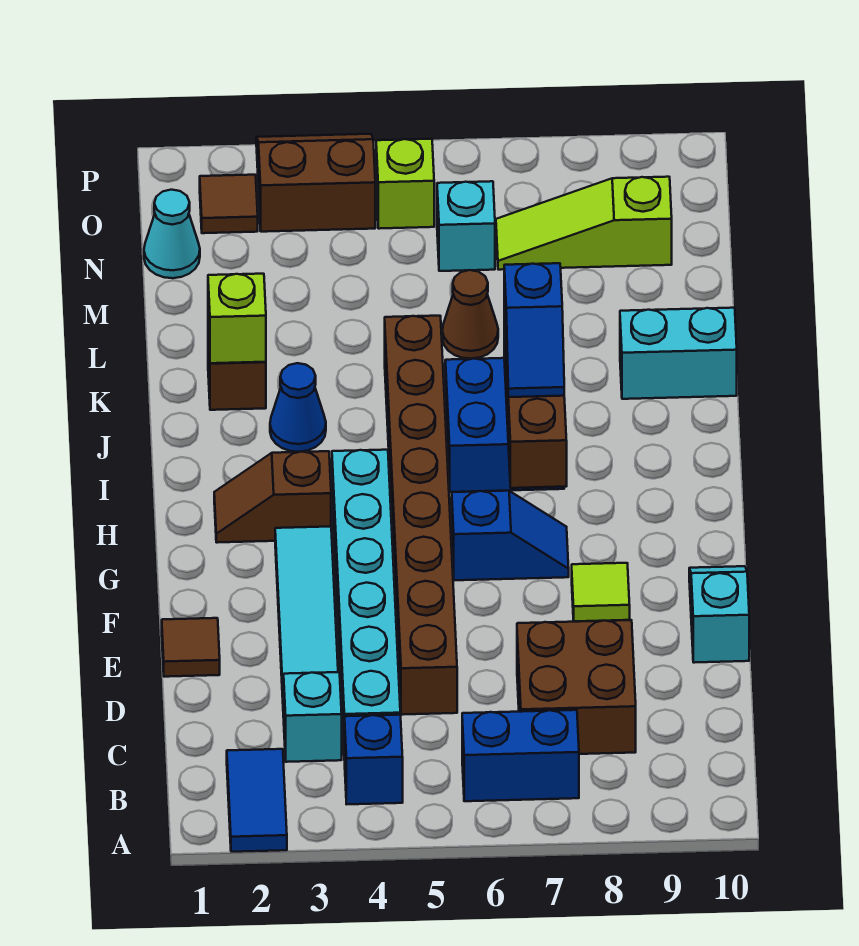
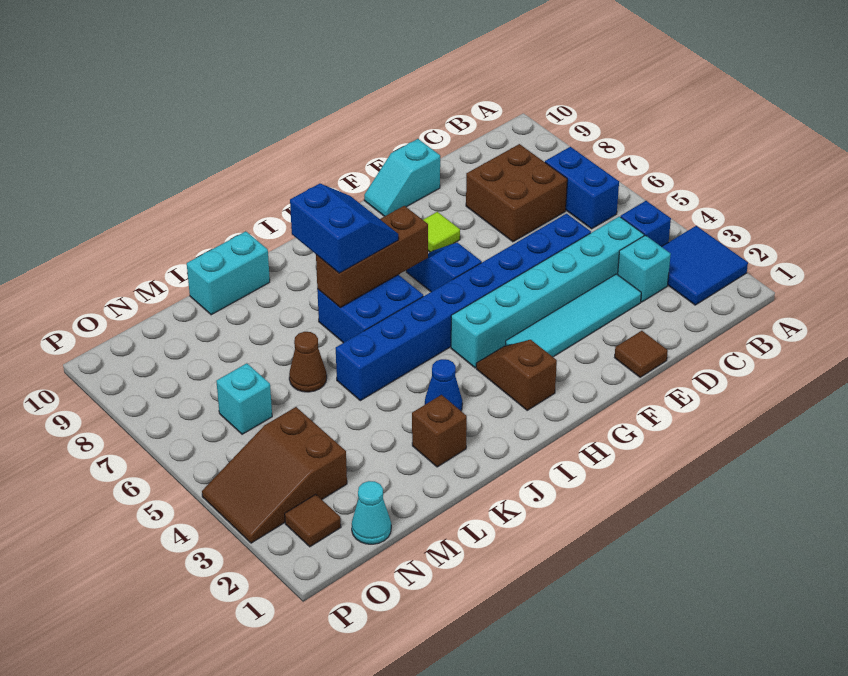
blue 1x2 tile [227,749,287,852] -> blue 2x2 tile [662,226,748,305]
brown 1x8 brick [385,316,457,715] -> blue 1x8 brick [336,214,591,401]
brown 1x2 slope [214,451,331,543] -> brown 1x2 slope turned to [476,340,557,410]
blue 1x2 slope [504,263,564,397] -> blue 2x2 slope [290,184,398,273]
lime 1x1 brick [208,274,266,363] -> none
cyan 1x2 brick [620,308,737,399] -> cyan 1x2 brick turned to [187,231,270,315]
lime 1x3 slope [496,177,672,270] -> none
brown 2x2 slope [256,134,375,232] -> brown 2x3 slope [202,407,347,543]
lime 1x1 brick [376,139,434,229] -> none

